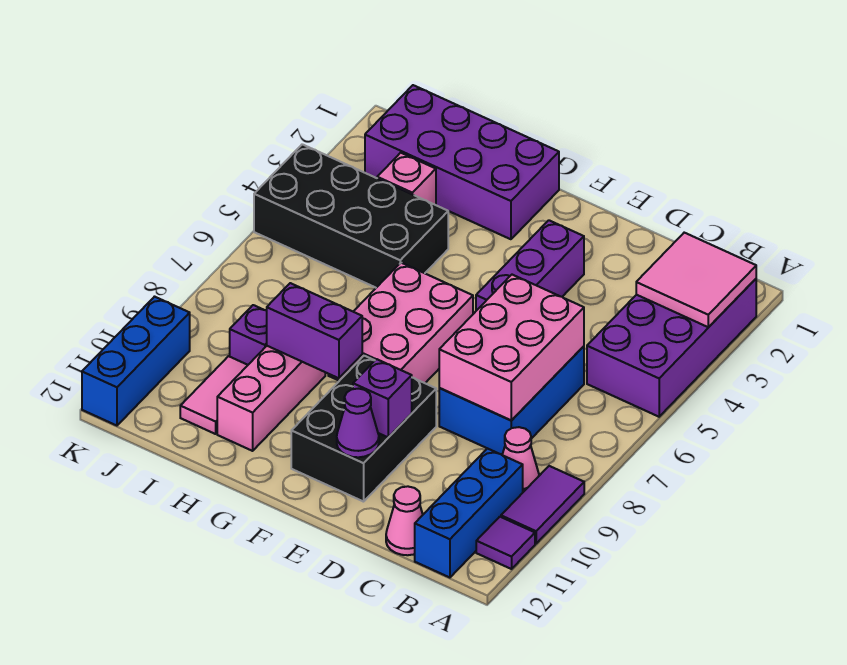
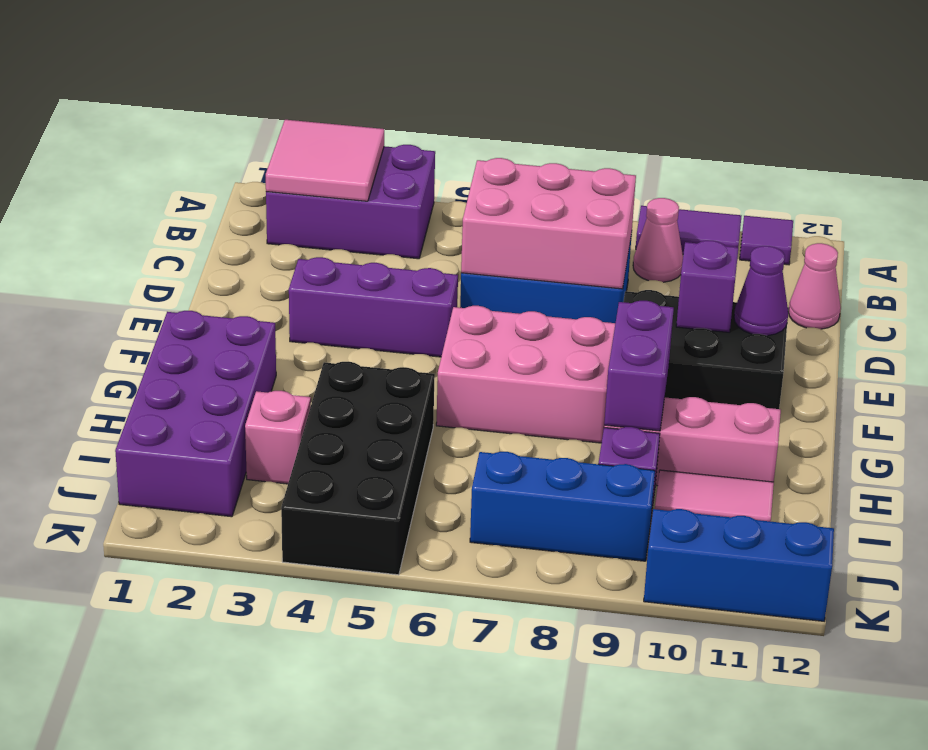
purple 2x4 brick [587,279,756,417] -> purple 2x3 brick [266,145,435,259]
blue 1x3 brick [415,448,523,578] -> blue 1x3 brick moved to [470,452,655,561]

